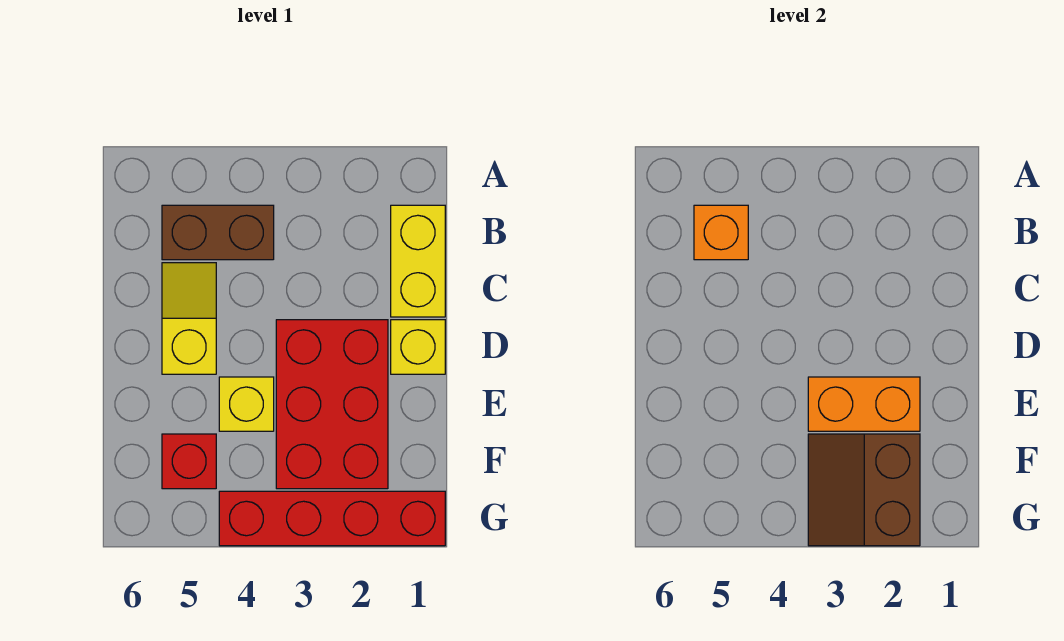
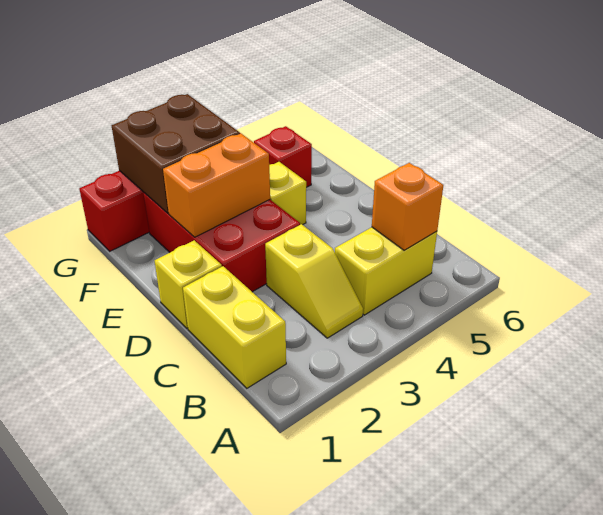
brown 1x2 brick [162,205,274,260] -> yellow 1x2 brick [335,227,437,315]
yellow 1x2 slope [162,263,216,374] -> yellow 1x2 slope moved to [265,224,363,338]
brown 2x2 slope [808,434,920,546] -> brown 2x2 brick [112,94,240,213]

